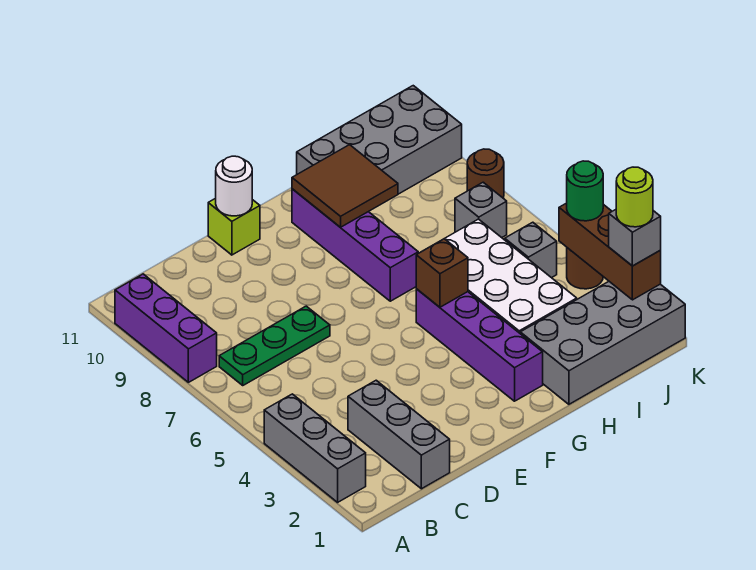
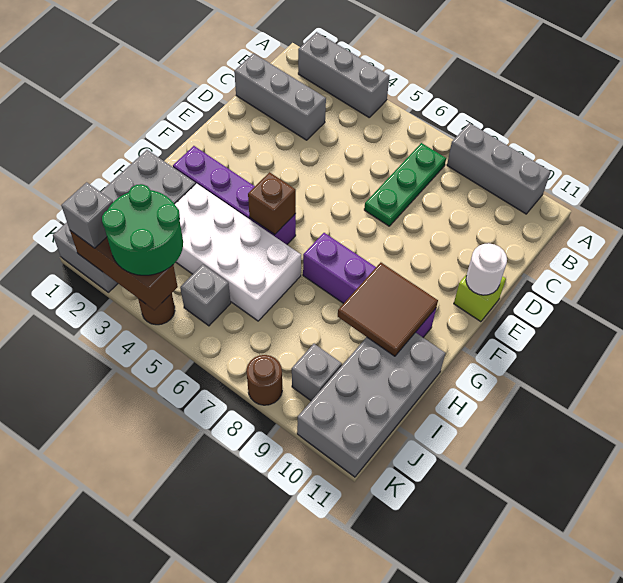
purple 1x3 brick [115,274,217,382] -> grey 1x3 brick [447,123,551,214]
grey 1x1 brick [455,182,507,238] -> grey 1x1 brick moved to [292,344,342,401]
lime 1x1 round brick [616,167,653,227] -> none
green 1x1 round brick [567,161,603,221] -> green 2x2 round brick [102,184,183,275]

